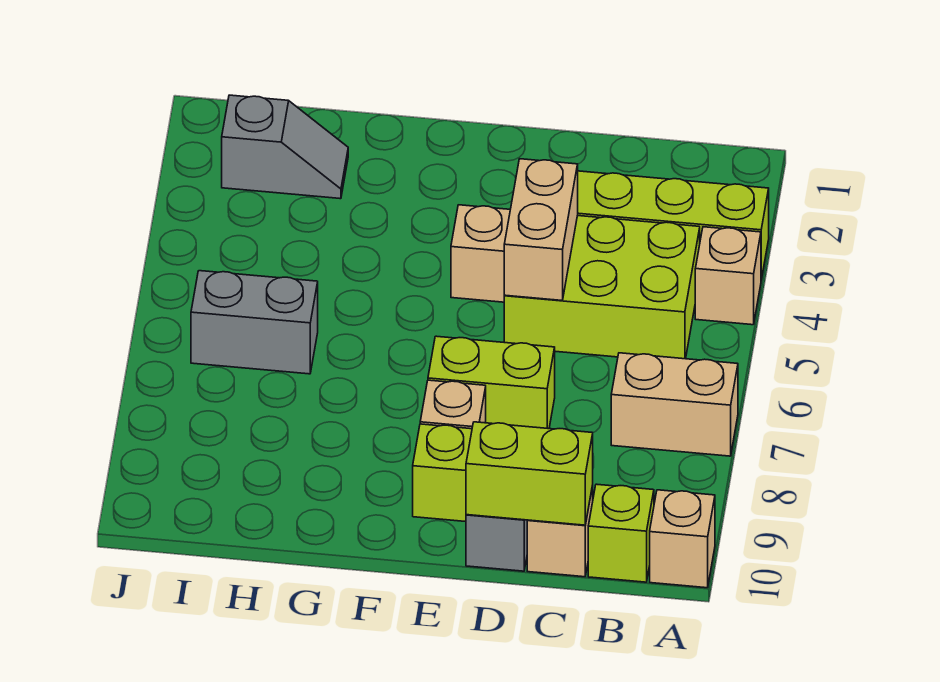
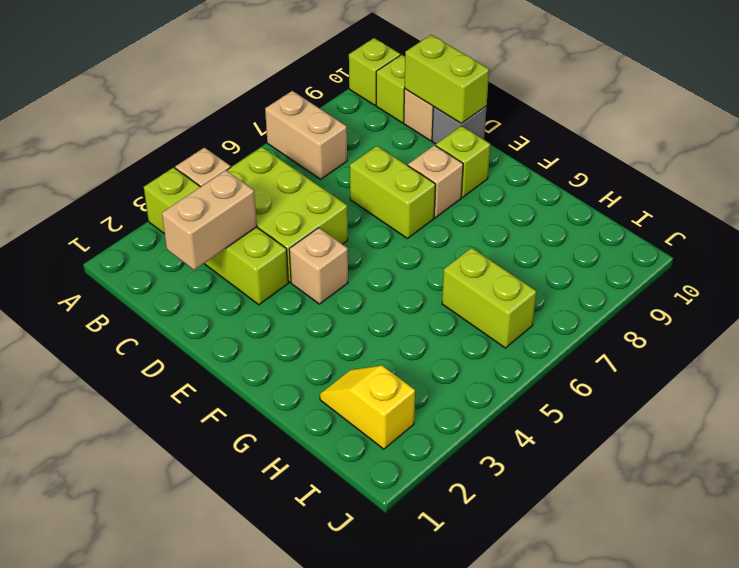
tan 1x1 brick [650,490,715,588] -> lime 1x1 brick [349,38,400,105]
tan 1x2 brick [504,159,578,300] -> tan 1x2 brick moved to [162,170,257,270]
grey 1x2 slope [222,95,348,199] -> yellow 1x2 slope [320,365,415,449]
grey 1x2 brick [191,271,318,374] -> lime 1x2 brick [442,248,536,348]

